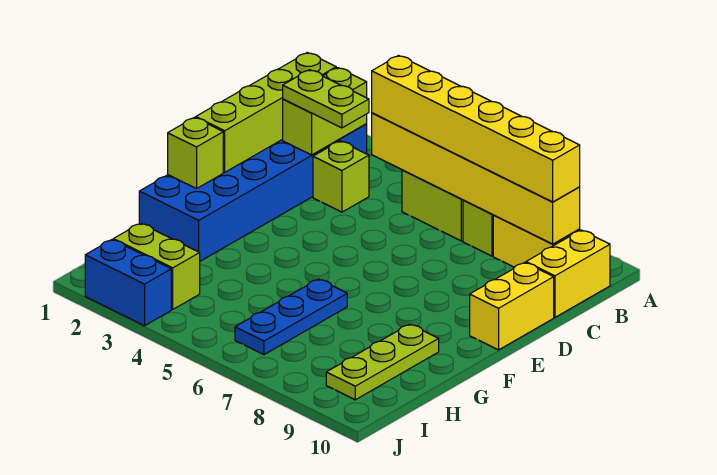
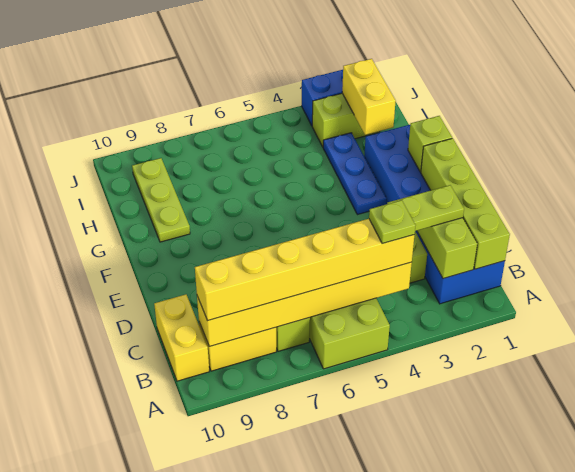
none -> lime 1x1 plate [369,200,415,244]
yellow 1x2 brick [470,262,554,350] -> yellow 1x2 brick moved to [342,59,396,135]
blue 1x3 plate [235,279,347,355] -> blue 1x3 plate moved to [323,133,387,215]

